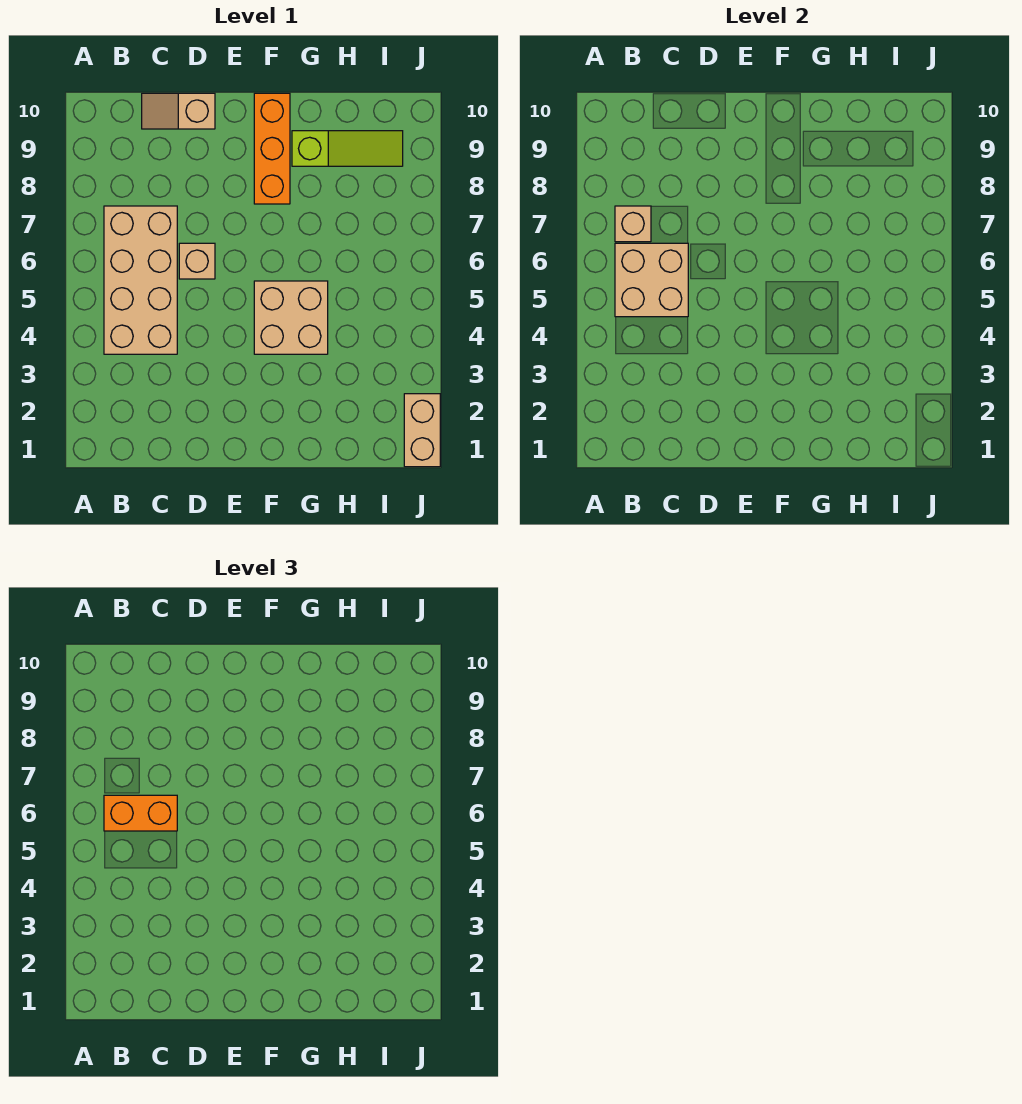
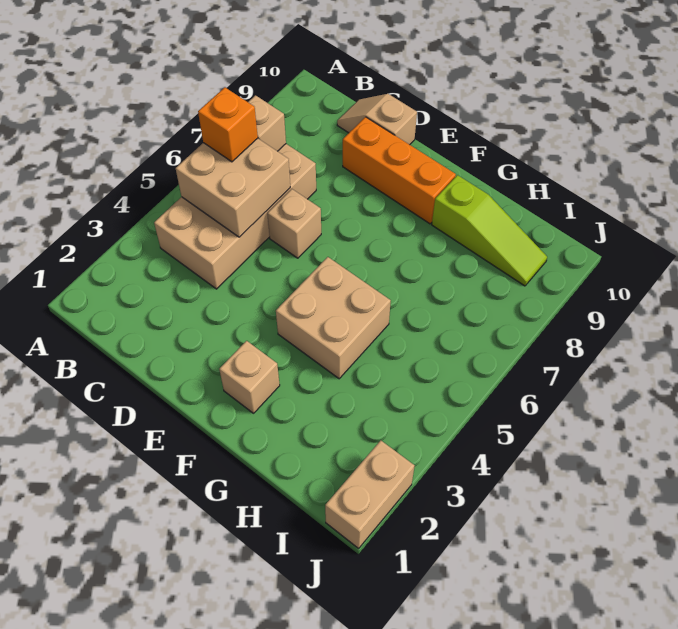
orange 1x2 brick [104,795,177,831] -> orange 1x1 brick [198,87,258,162]
none -> tan 1x1 brick [219,341,280,413]
orange 1x3 brick [254,93,290,204] -> orange 1x3 brick turned to [343,117,456,224]

